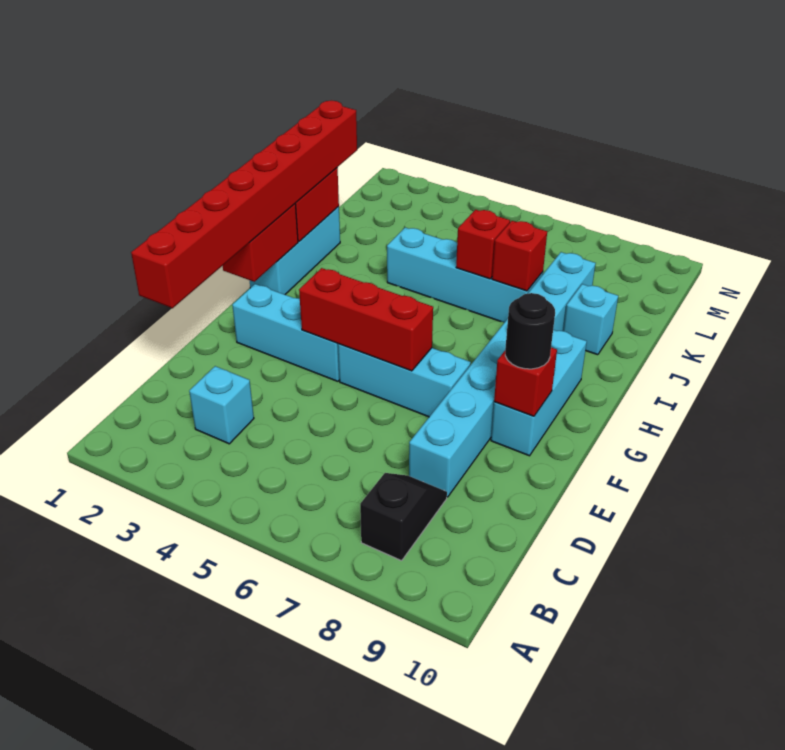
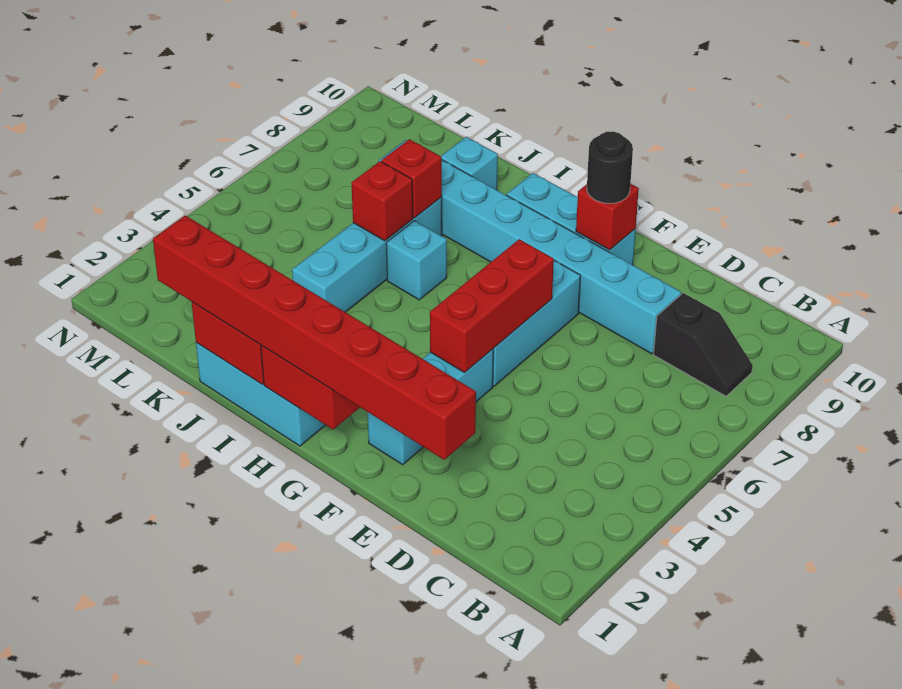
black 1x2 slope [360,473,447,561] -> black 1x2 slope turned to [654,293,753,396]
cyan 1x1 brick [189,366,254,444] -> cyan 1x1 brick moved to [386,221,447,300]

